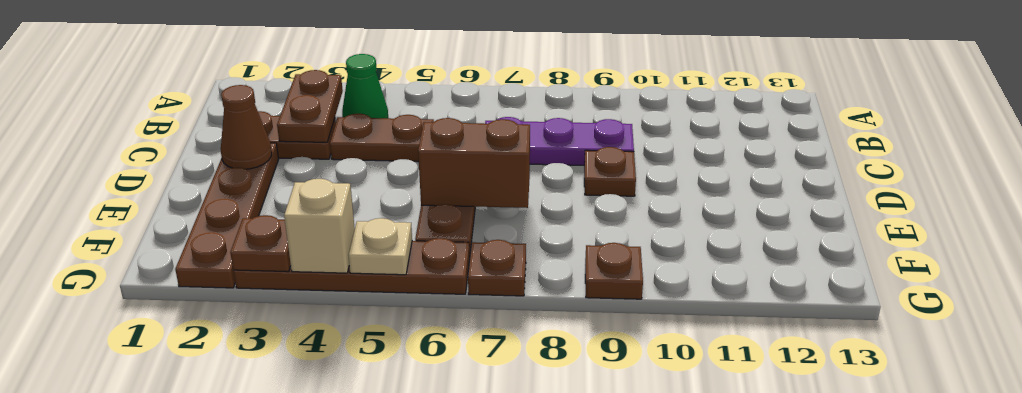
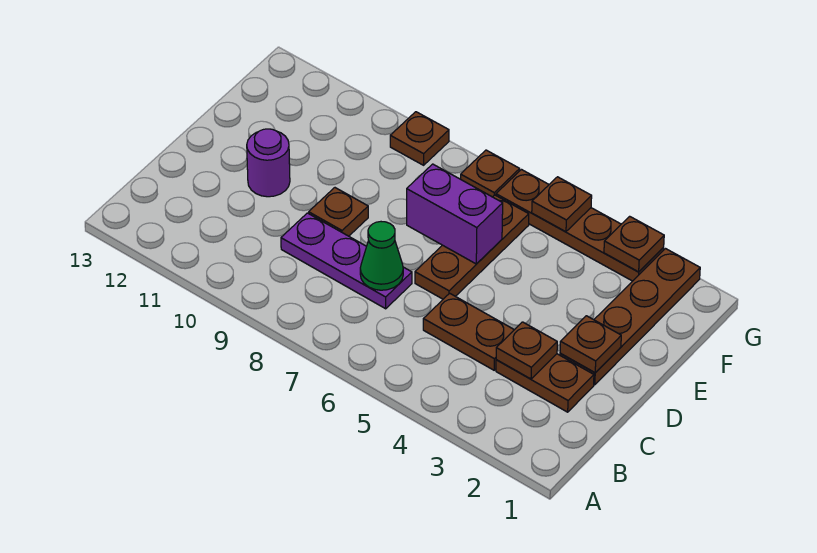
brown 1x2 plate [277,70,343,142] -> brown 1x1 plate [496,322,557,379]
green 1x1 cone [342,54,388,118] -> green 1x1 cone moved to [360,222,403,290]
brown 1x1 cone [221,85,272,169] -> brown 1x1 plate [560,316,621,373]
none -> purple 1x1 round brick [247,129,290,197]
brown 1x2 brick [418,118,530,208] -> purple 1x2 brick [407,164,503,264]
tan 1x1 brick [284,179,355,273] -> none
tan 1x1 plate [349,218,412,275] -> brown 1x1 plate [532,177,592,232]

